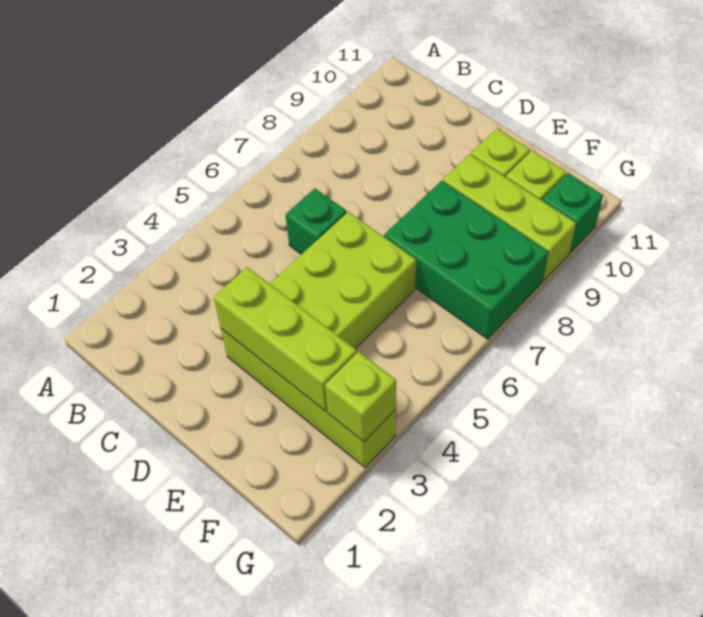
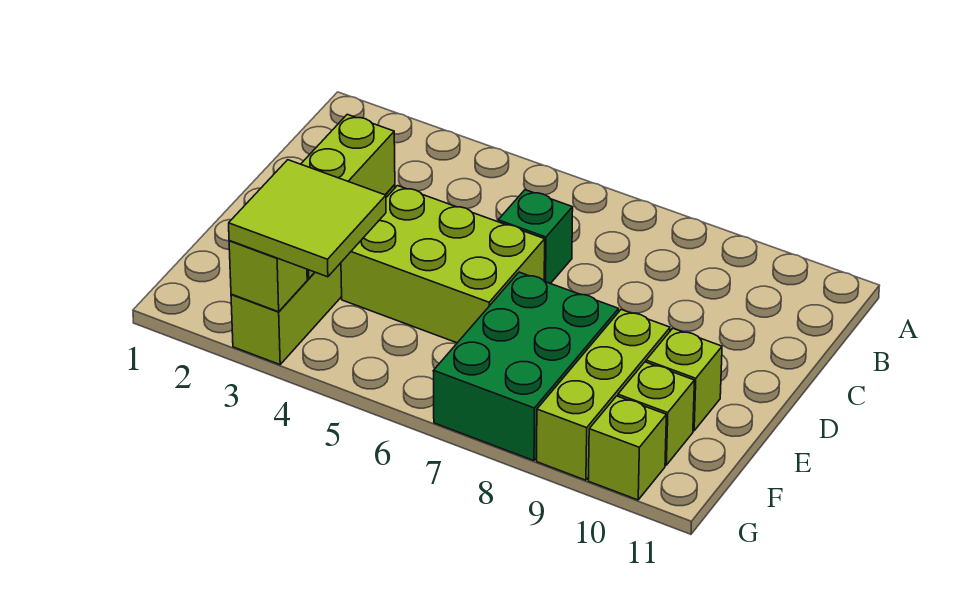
none -> lime 2x2 tile [229,160,386,277]
green 1x1 brick [542,173,603,253] -> lime 1x1 brick [588,396,666,500]

